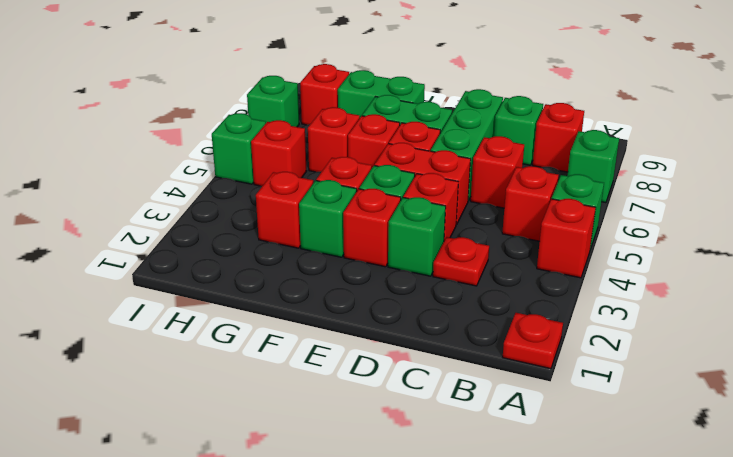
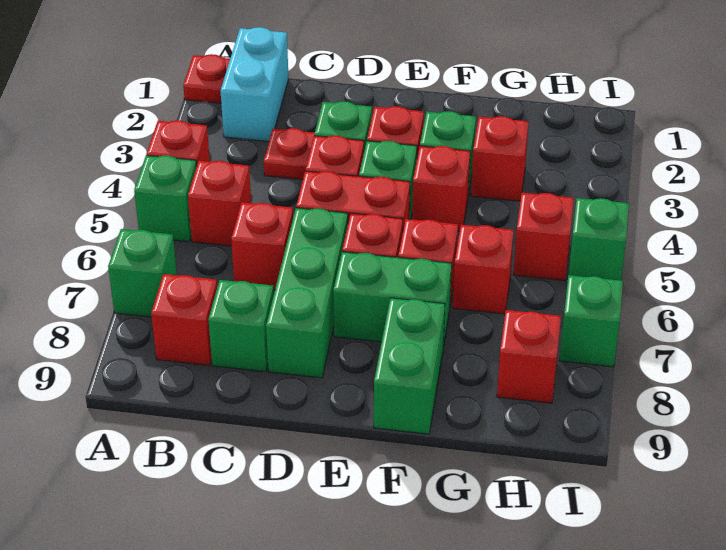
none -> cyan 1x2 brick [221,27,289,141]
green 1x2 brick [338,70,425,117] -> green 1x2 brick turned to [374,298,445,434]

